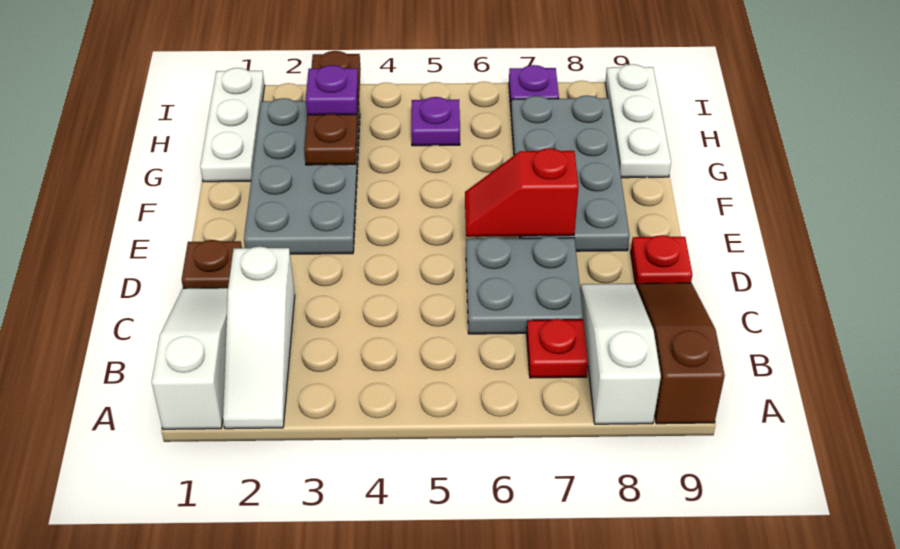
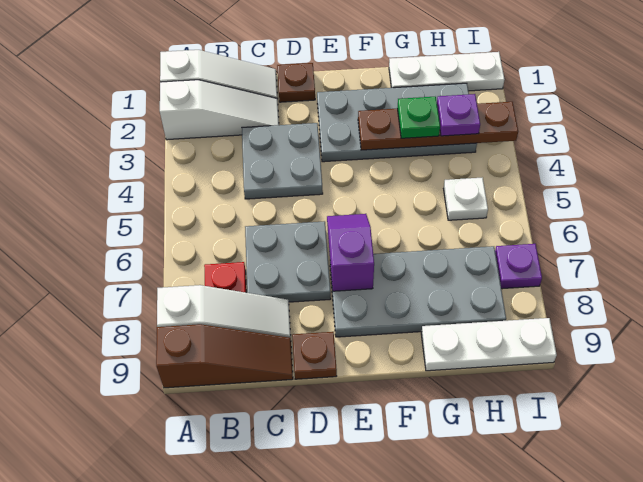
white 1x3 slope [223,247,295,429] -> white 1x3 slope turned to [160,80,279,140]
none -> grey 2x2 plate [242,123,323,199]
red 1x1 plate [631,235,692,287] -> brown 1x1 plate [292,332,337,379]
red 1x2 slope [465,148,579,237] -> purple 1x2 slope [327,214,374,291]
brown 1x3 plate [304,51,361,165] -> brown 1x4 plate [358,102,518,150]
none -> green 1x1 plate [397,97,440,138]
purple 1x1 plate [411,97,460,146] -> white 1x1 plate [444,178,488,220]

